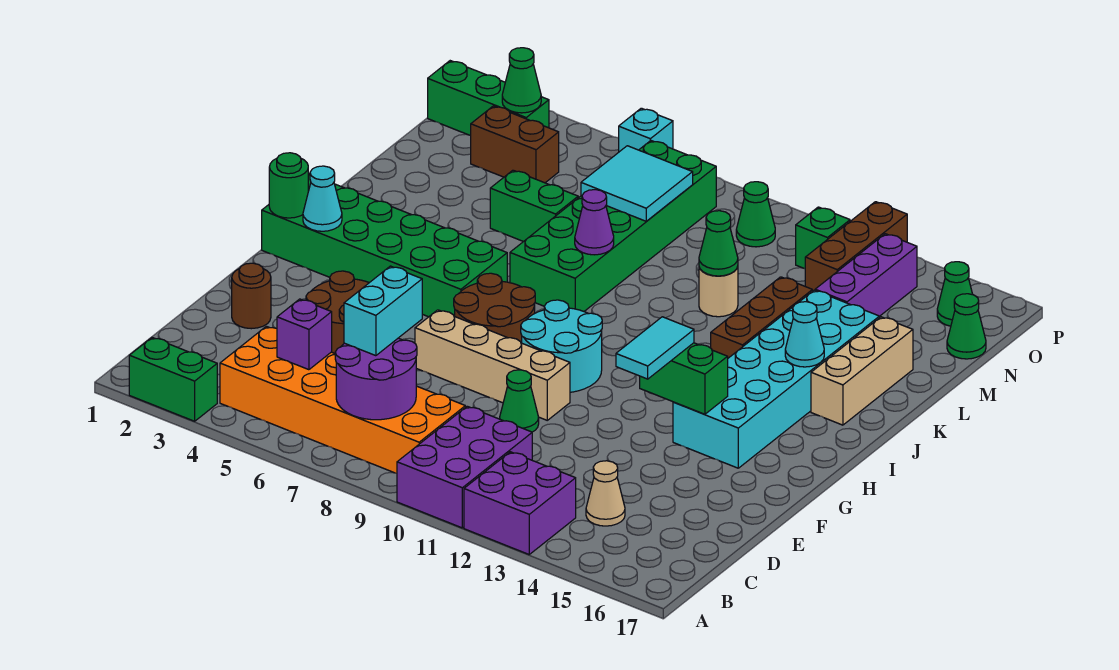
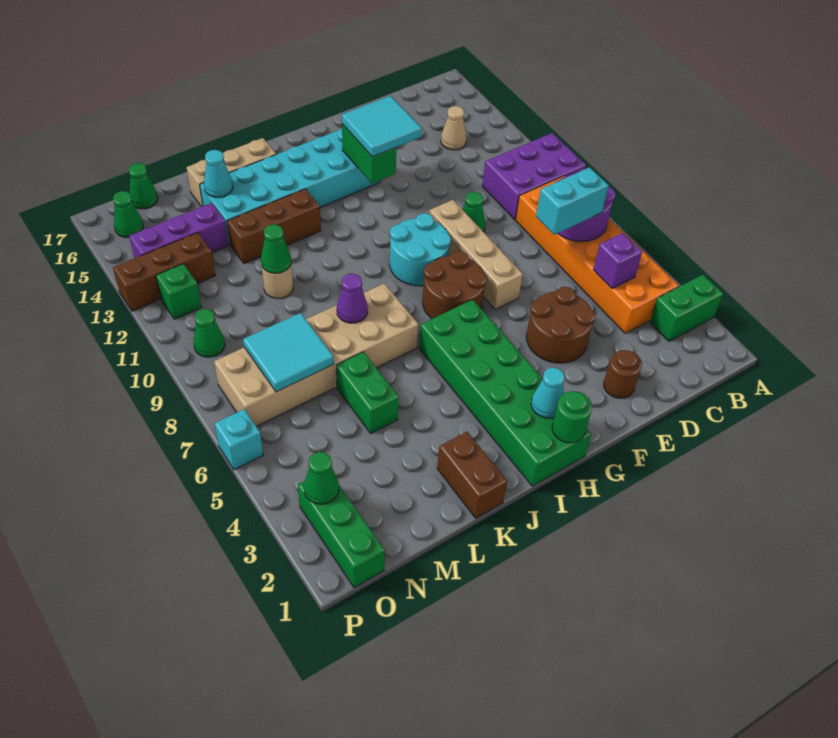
green 1x2 brick [129,338,217,421] -> green 1x2 brick turned to [650,275,723,341]
purple 2x2 brick [464,452,576,554] -> none
cyan 1x2 tile [616,317,694,379] -> cyan 2x2 tile [342,96,422,157]
green 2x6 brick [510,141,716,311] -> tan 2x6 brick [214,283,418,426]
cyan 1x1 cone [785,302,824,367] -> cyan 1x1 cone moved to [204,150,233,197]
brown 1x2 brick [471,106,559,183] -> brown 1x2 brick moved to [437,432,507,518]

